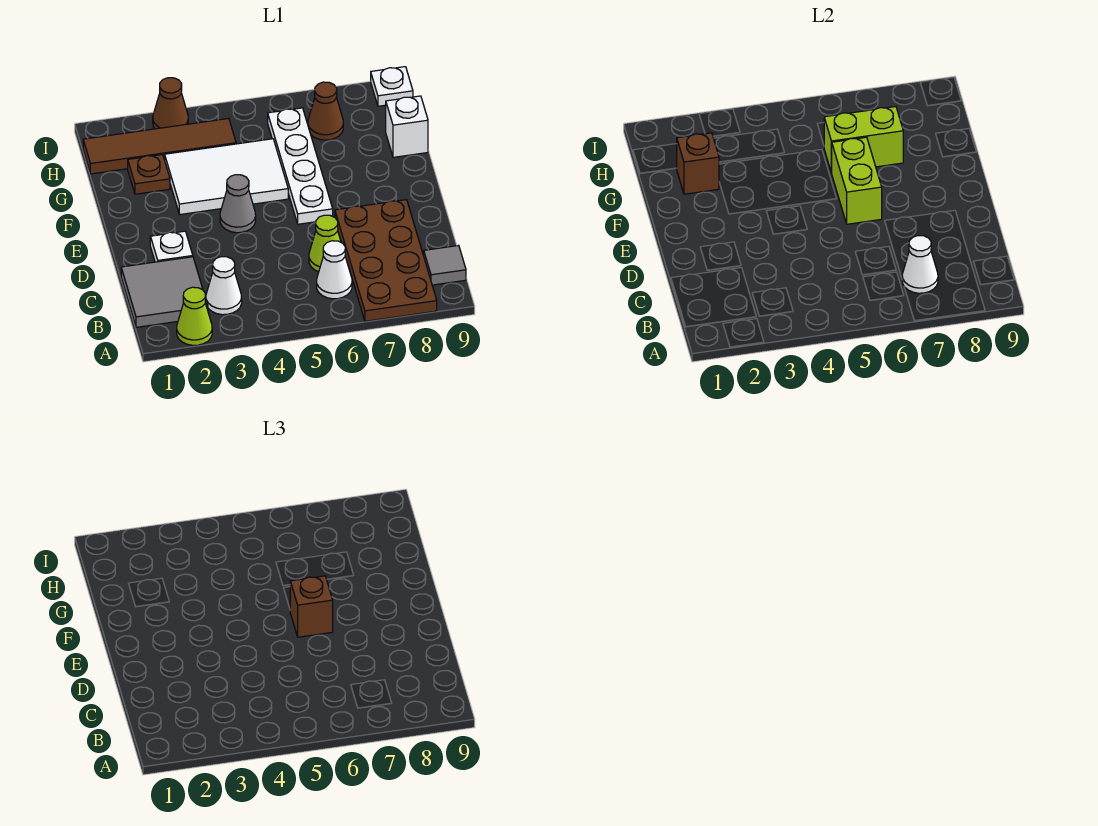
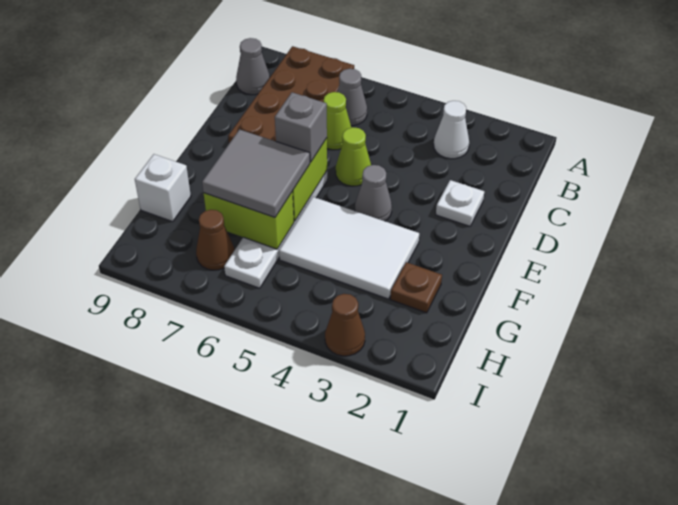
lime 1x1 cone [177,287,212,345] -> lime 1x1 cone moved to [336,127,371,186]
grey 2x2 tile [121,257,208,327] -> grey 2x2 tile moved to [202,130,310,217]
white 1x1 cone [317,241,352,299] -> grey 1x1 cone [337,69,367,126]
white 1x1 cone [902,236,938,293] -> none
grey 1x1 tile [424,245,466,285] -> grey 1x1 cone [236,38,270,95]
brown 1x1 brick [290,576,333,637] -> grey 1x1 brick [275,92,327,162]
brown 1x1 brick [677,133,719,194] -> none
brown 1x4 tile [83,118,236,174] -> none
white 1x1 plate [371,67,413,106] -> none

